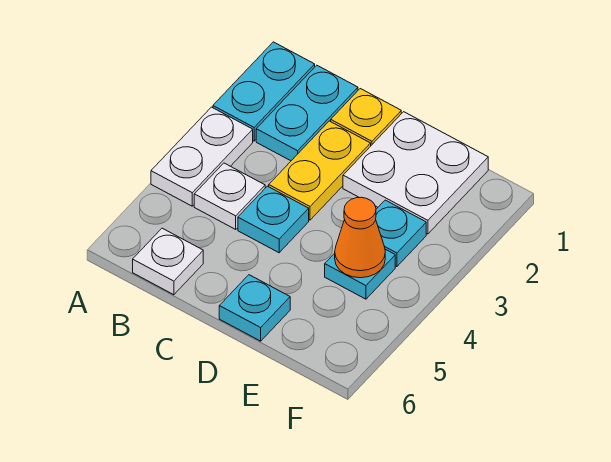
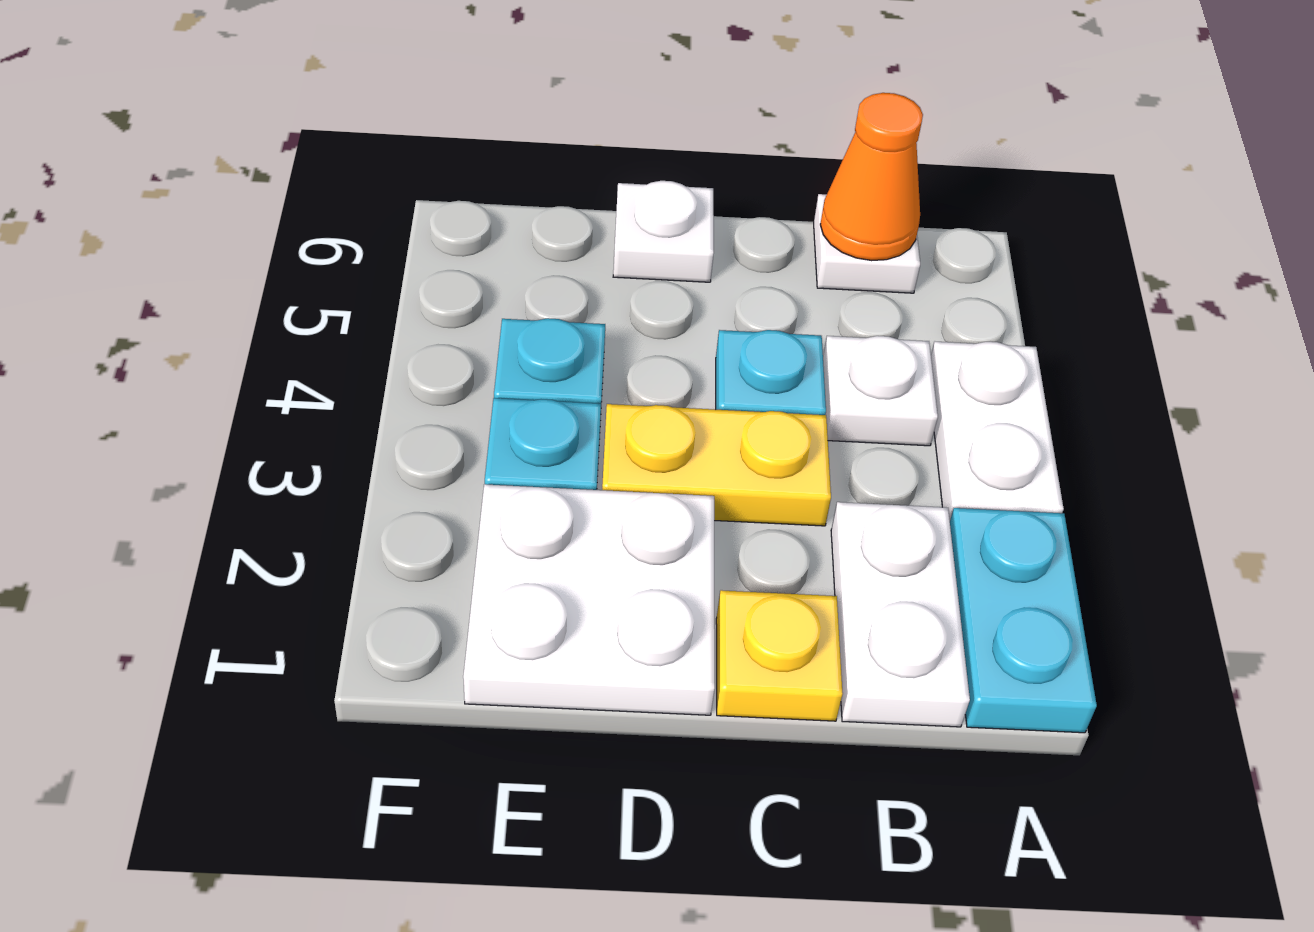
cyan 1x2 plate [256,65,358,161] -> white 1x2 plate [831,502,970,727]
yellow 1x2 plate [269,121,371,220] -> yellow 1x2 plate turned to [602,404,831,526]
cyan 1x1 plate [219,275,290,341] -> white 1x1 plate [613,181,714,282]
orange 1x1 cone [335,197,385,278] -> orange 1x1 cone moved to [820,93,923,261]

